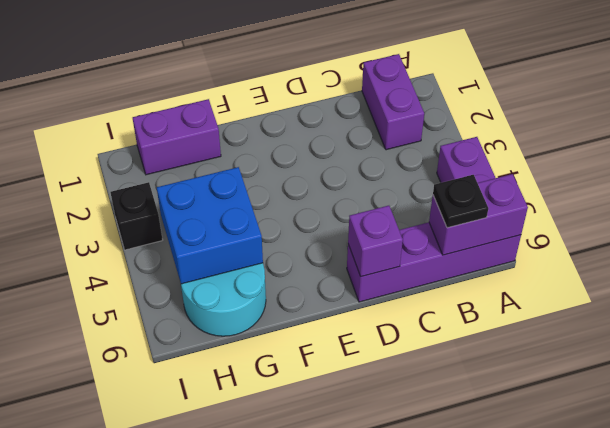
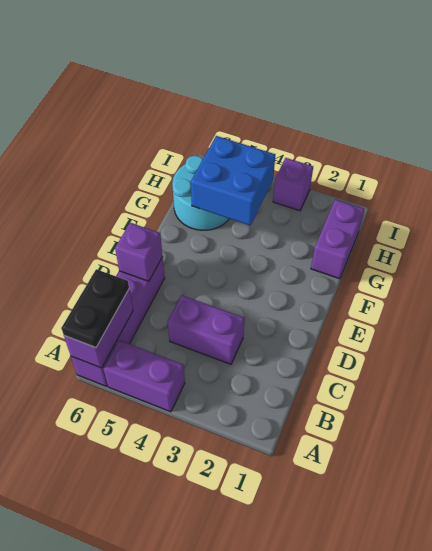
purple 1x2 brick [362,54,424,150] -> purple 1x2 brick moved to [168,295,245,364]
black 1x1 plate [433,175,488,228] -> black 1x2 plate [61,269,129,348]
black 1x1 brick [110,182,163,250] -> purple 1x1 brick [273,158,313,211]

